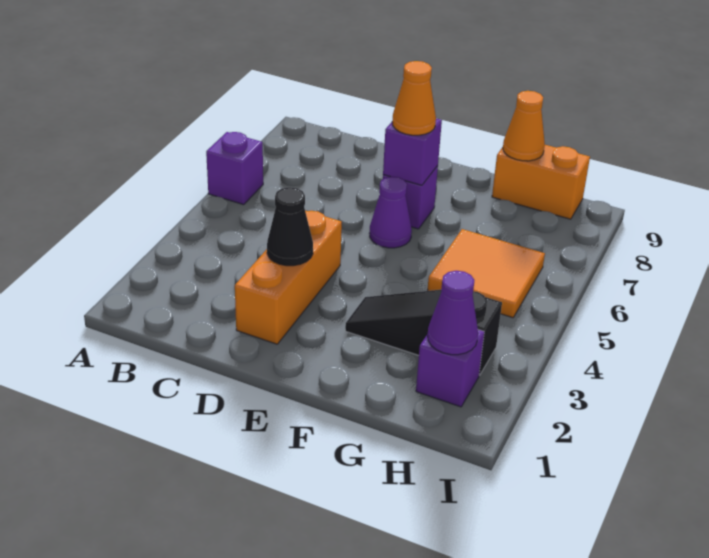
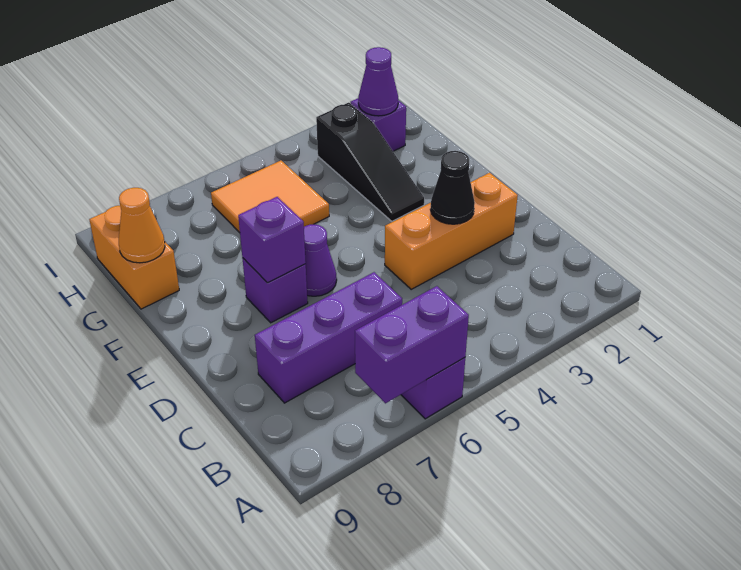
none -> purple 1x2 brick [355,286,469,403]
none -> purple 1x3 brick [255,272,402,403]
orange 1x1 cone [392,61,436,135] -> none

